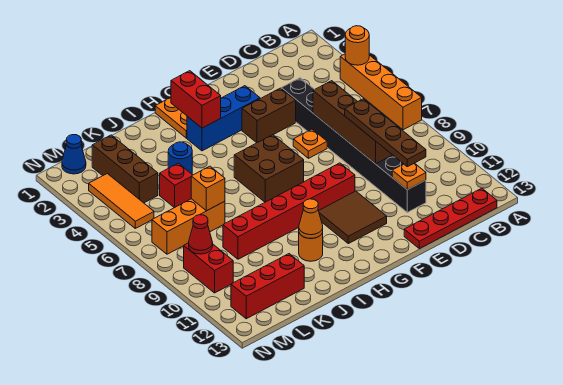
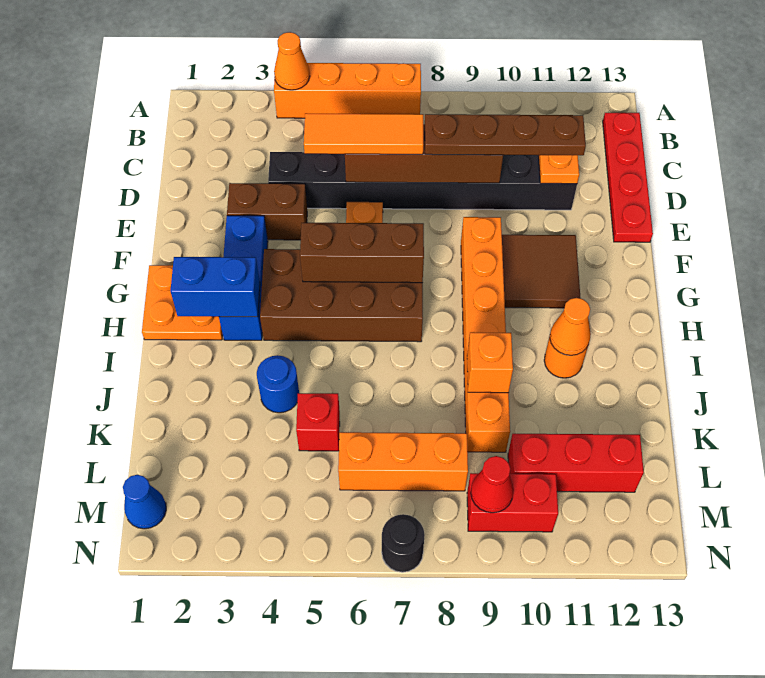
orange 1x1 round brick [345,26,369,65] -> orange 1x1 cone [274,32,310,90]
brown 1x2 brick [242,88,296,143] -> brown 1x2 brick turned to [227,183,307,240]
red 1x6 brick [223,163,355,259] -> orange 1x6 brick [461,217,510,452]
brown 2x2 brick [234,135,304,202] -> brown 2x4 brick [260,249,423,342]
red 1x2 brick [171,71,221,128] -> blue 1x2 brick [170,257,260,317]
orange 1x3 brick [152,199,225,254] -> orange 1x3 brick turned to [338,432,468,491]
orange 1x1 brick [191,166,225,211] -> orange 1x1 brick moved to [467,332,513,393]
red 1x3 brick [231,254,304,319] -> red 1x3 brick turned to [508,434,644,492]
brown 1x3 brick [92,135,158,203] -> brown 1x3 brick moved to [300,223,424,283]
orange 1x3 tile [89,174,154,228] -> orange 1x3 tile moved to [304,113,423,154]
none -> black 1x1 round brick [382,514,425,572]

